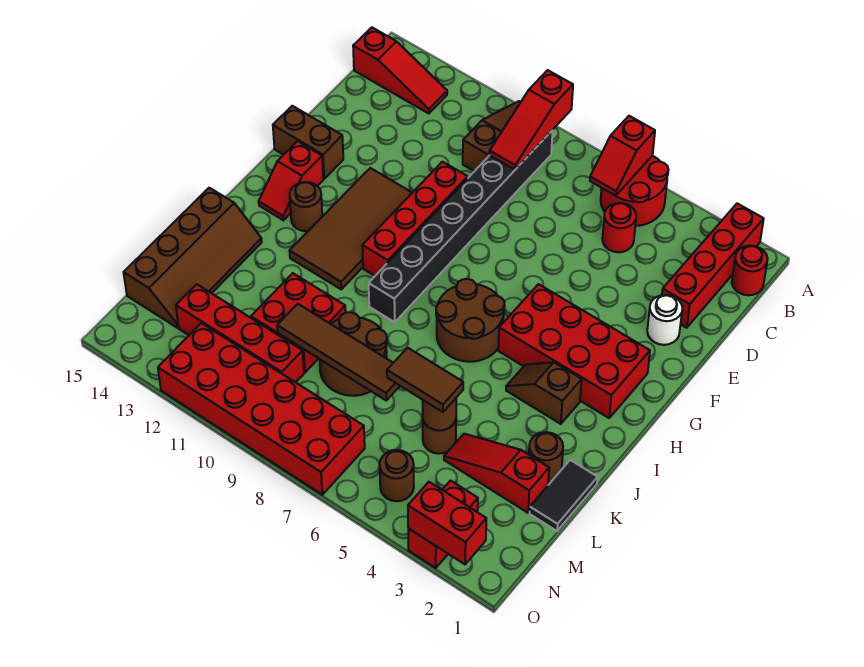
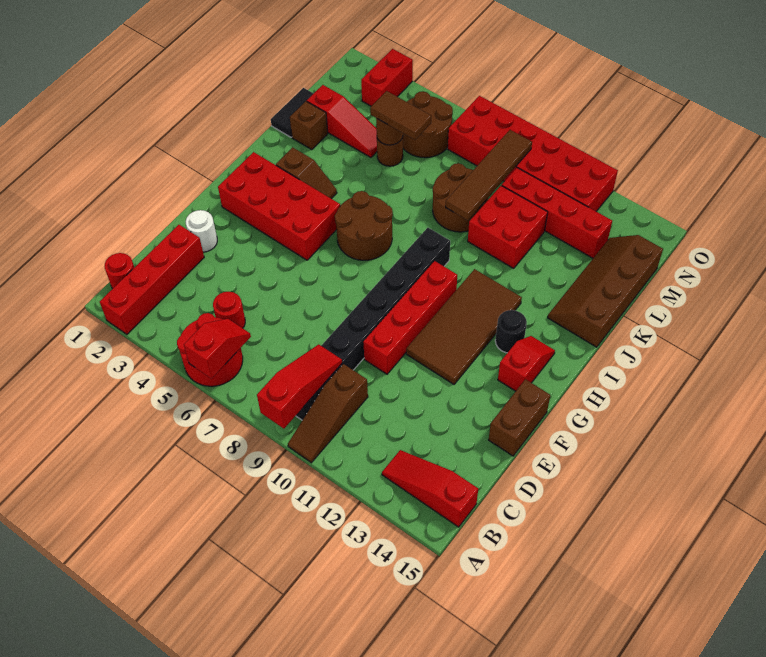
brown 1x2 brick [273,106,343,179] -> brown 1x2 brick turned to [489,379,550,456]
brown 1x1 round brick [290,182,322,231] -> black 1x1 round brick [495,310,527,353]
brown 1x1 round brick [529,432,563,483] -> brown 1x1 brick [290,101,328,150]
brown 1x4 tile [277,304,400,400] -> brown 1x4 tile turned to [446,130,532,220]
brown 1x1 round brick [380,450,414,501] -> brown 2x2 round brick [403,91,453,158]
red 1x2 brick [408,482,486,564] -> none

